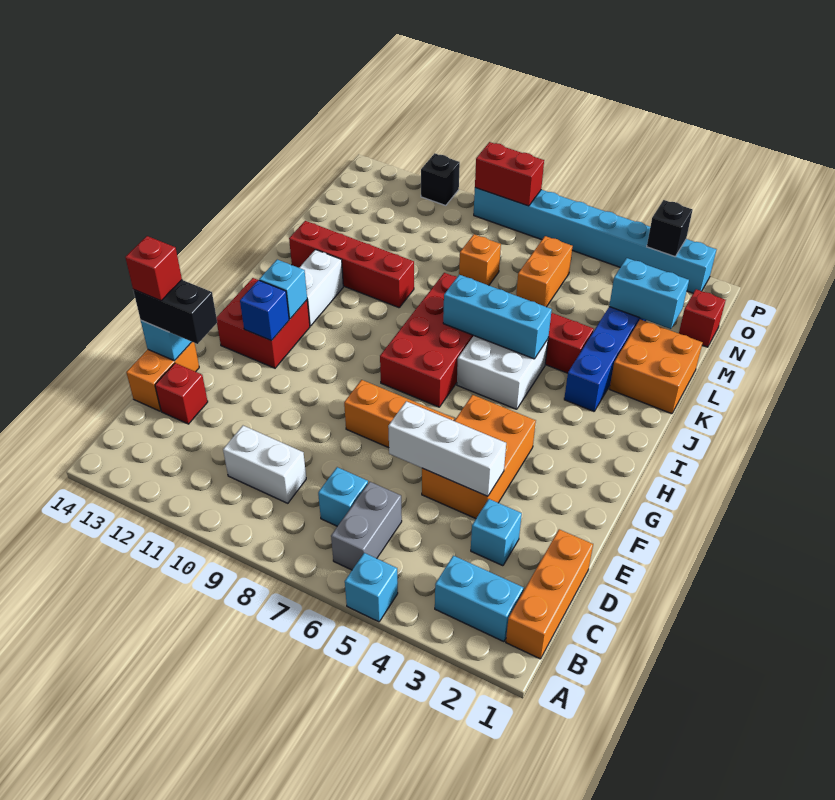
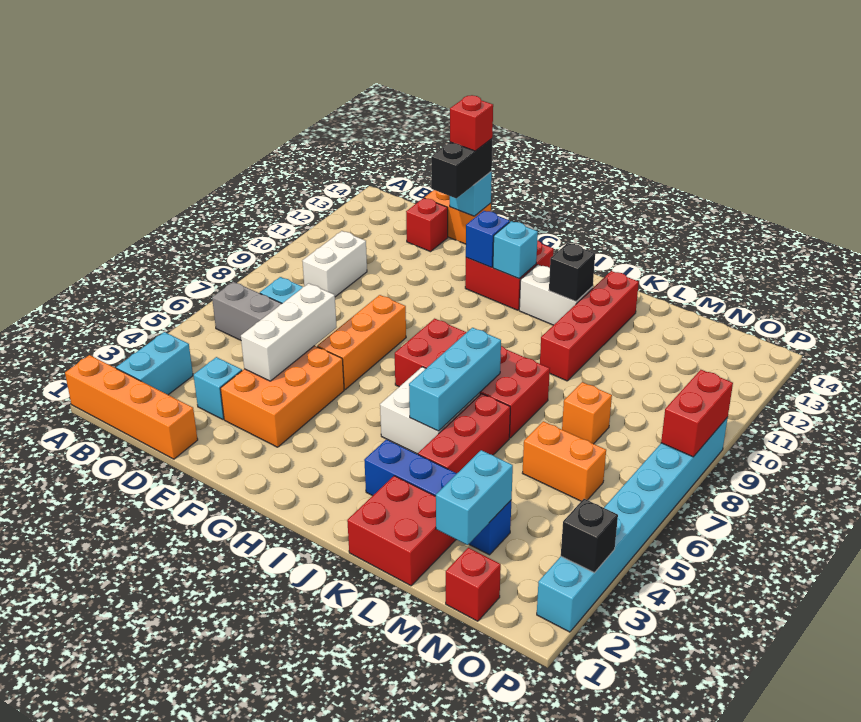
cyan 1x1 brick [345,553,398,622] -> none
orange 1x3 brick [506,529,593,659] -> orange 1x4 brick [65,355,198,459]
orange 2x3 brick [422,395,536,519] -> orange 2x3 brick turned to [220,346,344,447]
orange 2x2 brick [610,320,703,414] -> red 2x2 brick [347,476,456,586]
black 1x1 brick [421,153,460,205] -> black 1x1 brick moved to [549,243,595,302]

